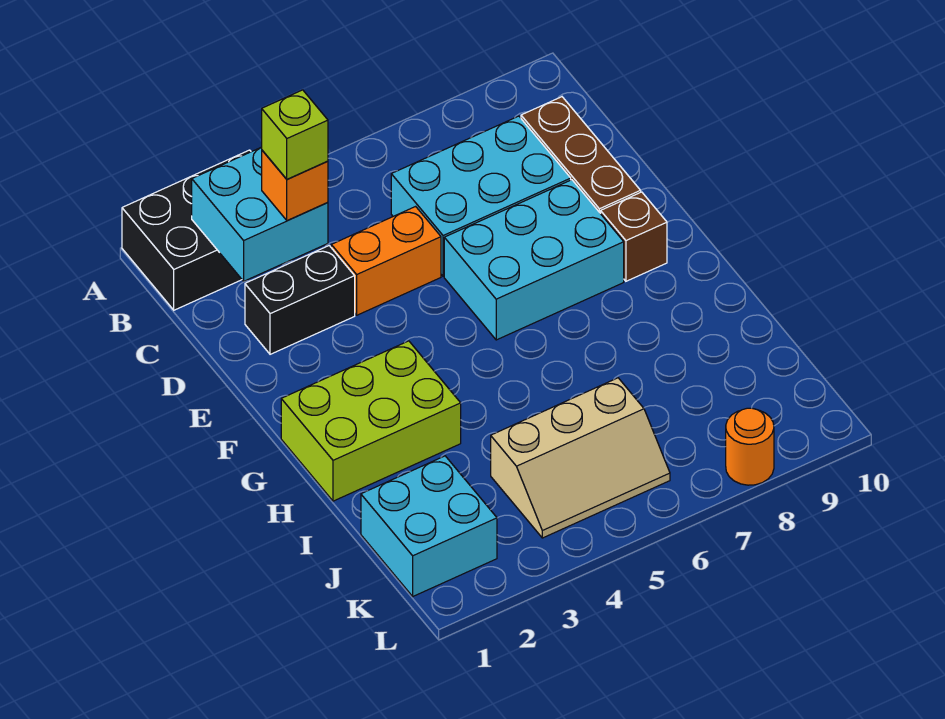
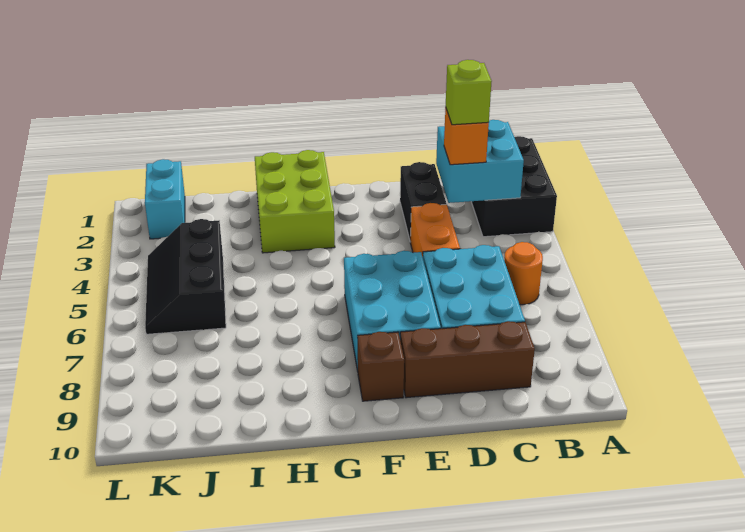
cyan 2x2 brick [361,456,497,596] -> cyan 1x2 brick [145,159,185,239]
tan 2x3 slope [491,378,670,538] -> black 2x3 slope [145,219,226,334]
orange 1x1 round brick [726,408,774,485] -> orange 1x1 round brick moved to [504,242,543,305]

